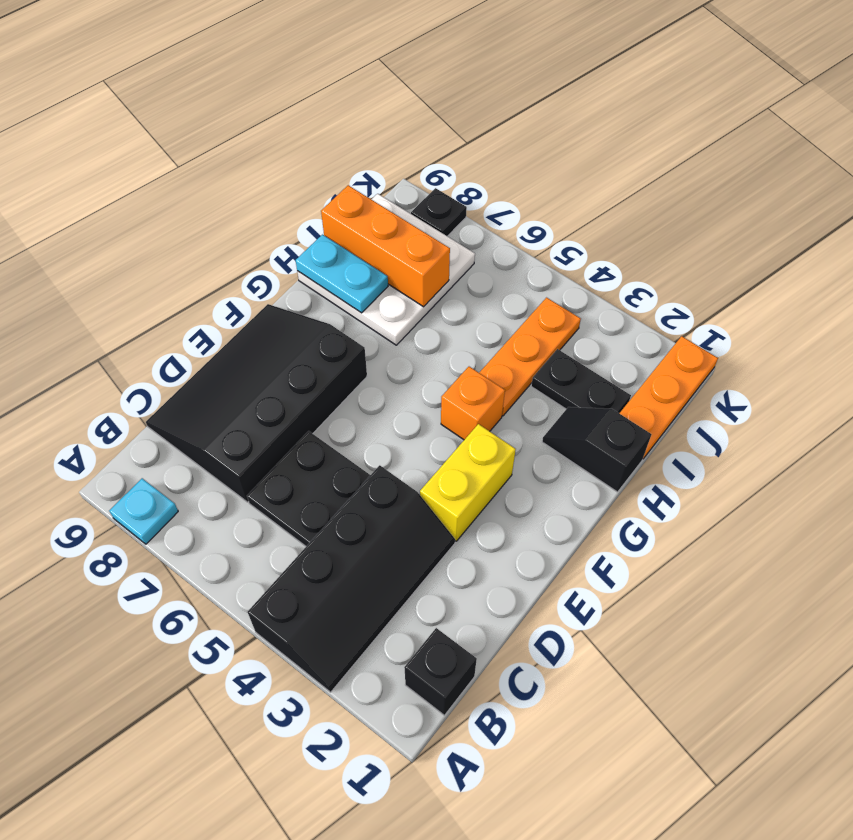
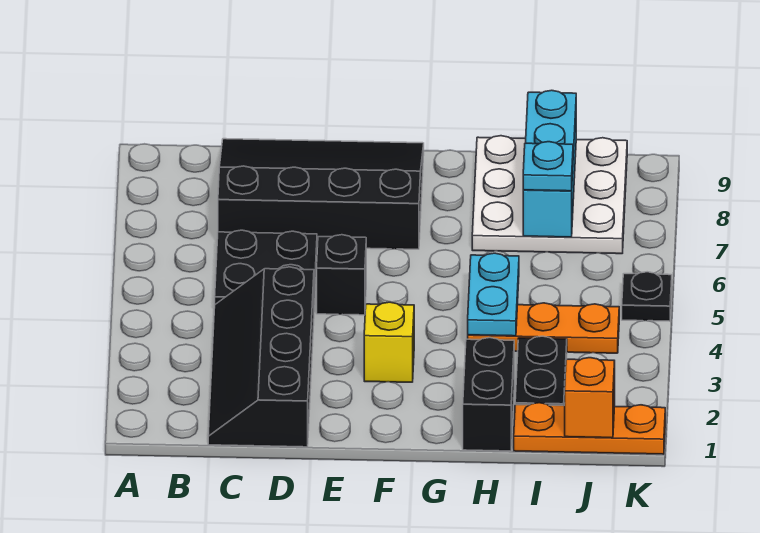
black 2x4 slope [248,465,455,692] -> black 2x4 slope turned to [208,267,314,447]
cyan 1x1 plate [109,478,178,544] -> cyan 1x1 plate moved to [523,142,573,191]
black 1x1 brick [404,628,477,715] -> black 1x1 brick moved to [317,235,366,315]
yellow 1x2 brick [420,424,516,541] -> yellow 1x1 brick [364,302,414,382]
orange 1x1 brick [441,367,505,440] -> orange 1x1 brick moved to [564,358,615,438]
black 1x2 slope [542,407,651,492] -> black 1x2 brick [463,338,514,451]
cyan 1x2 plate [296,235,388,313] -> cyan 1x2 plate moved to [468,253,519,336]
orange 1x3 brick [321,185,450,307] -> cyan 1x3 brick [523,90,576,237]
black 1x1 plate [411,188,467,236] -> black 1x1 plate moved to [622,272,672,321]

